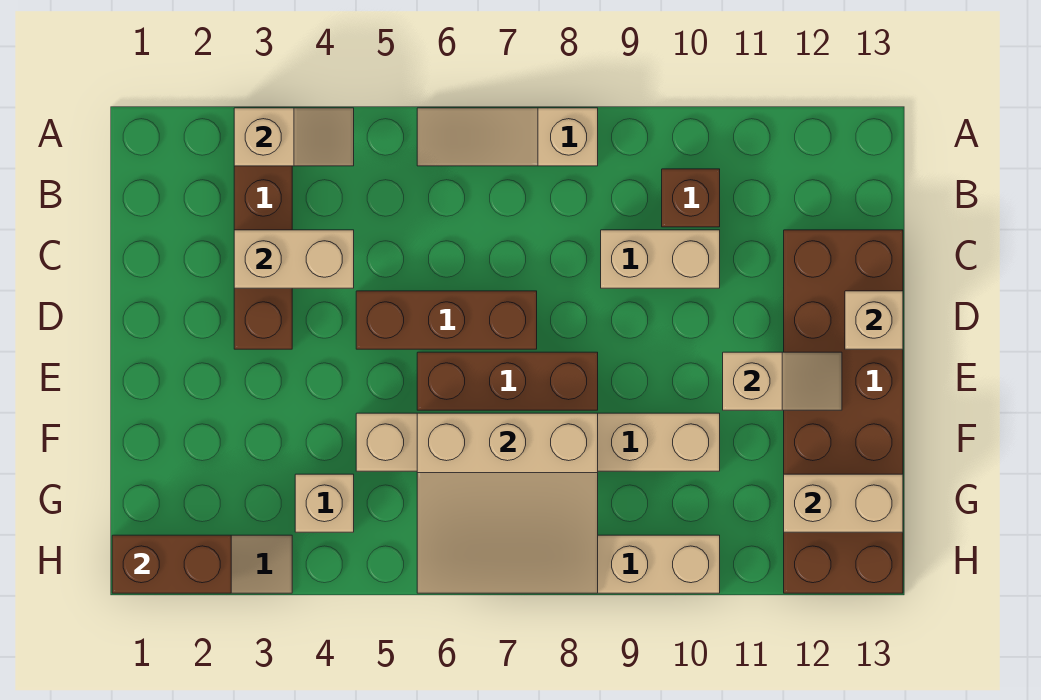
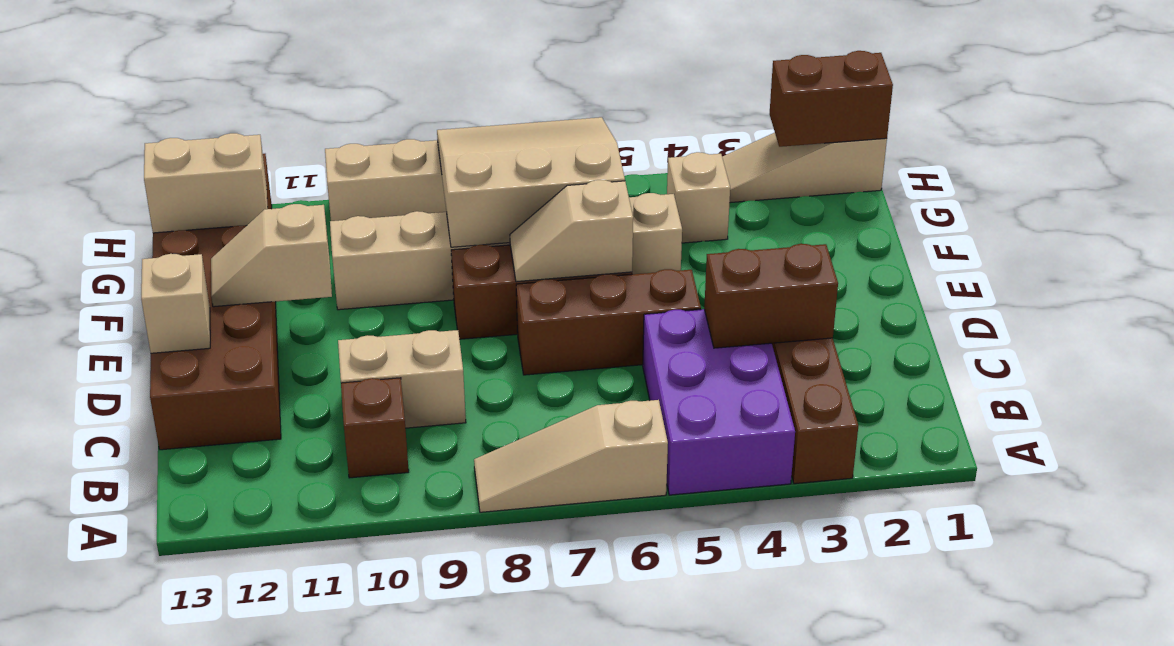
tan 1x2 slope [234,108,354,166] -> tan 1x2 slope moved to [510,180,633,282]
none -> purple 2x3 brick [643,309,795,495]
tan 1x3 slope [417,108,598,166] -> tan 1x3 slope turned to [474,400,668,512]
tan 1x2 brick [234,230,354,288] -> brown 1x2 brick [704,243,838,348]

